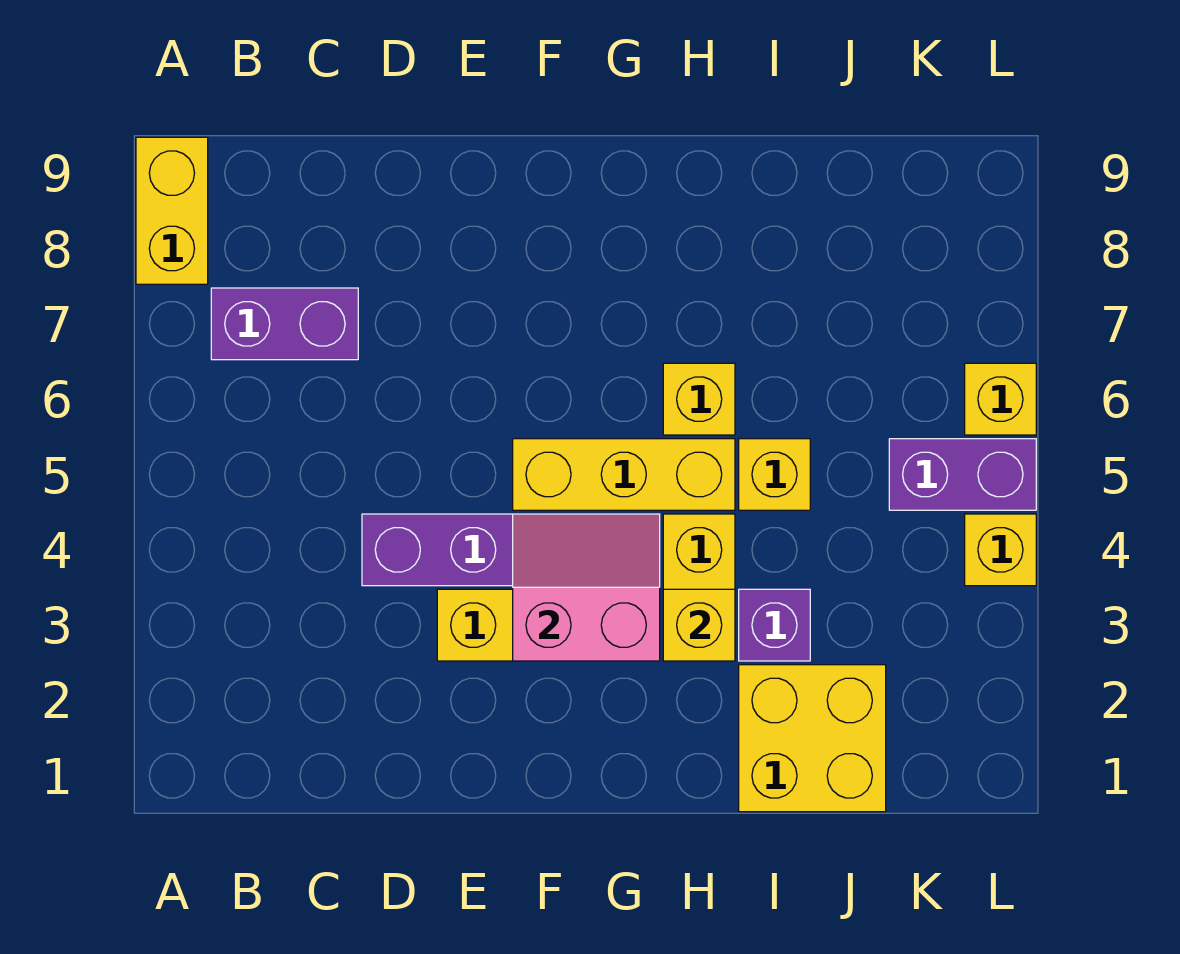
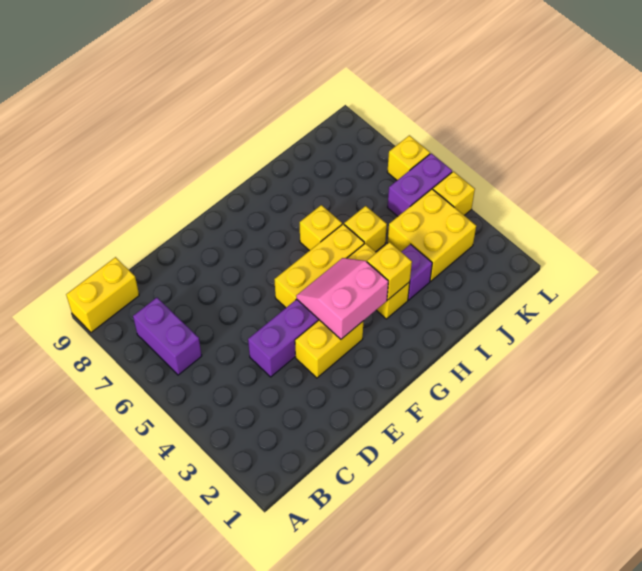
yellow 1x2 brick [136,137,208,284] -> yellow 1x2 brick turned to [66,257,139,332]
purple 1x2 brick [211,288,358,360] -> purple 1x2 brick turned to [133,298,202,375]
yellow 2x2 brick [739,665,886,812] -> yellow 2x2 brick moved to [388,189,476,281]

